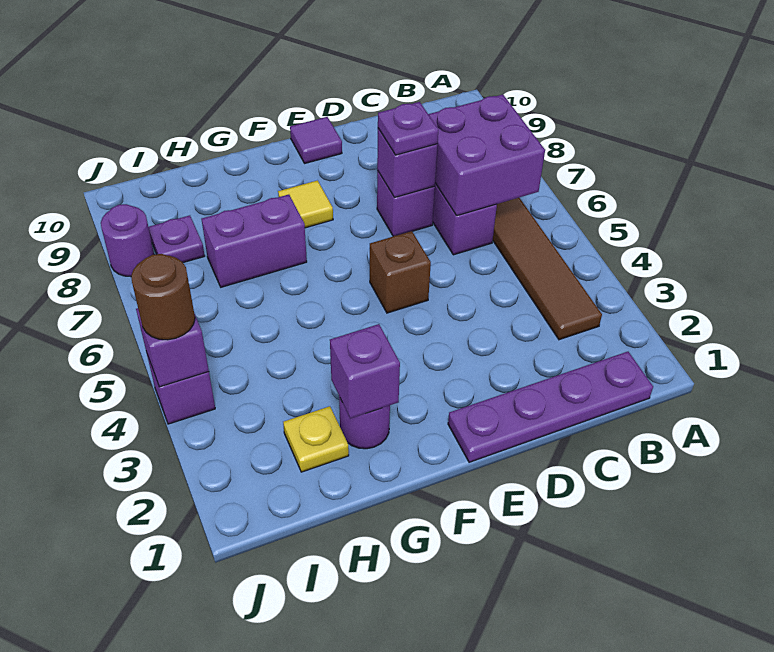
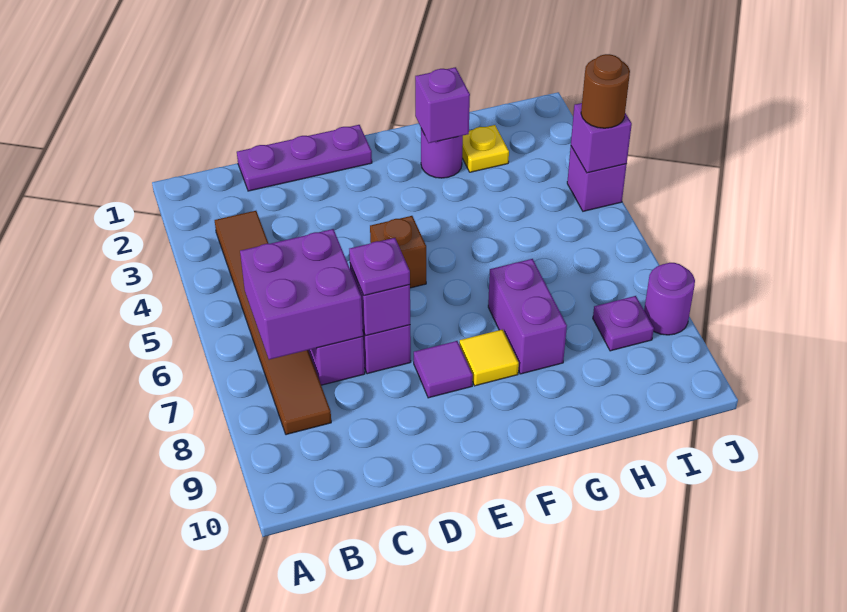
purple 1x4 plate [448,352,653,462] -> purple 1x3 plate [237,125,372,191]
purple 1x1 tile [290,117,342,163] -> purple 1x1 tile moved to [414,341,473,398]
purple 1x2 brick [202,195,307,287] -> purple 1x2 brick turned to [488,259,567,374]

